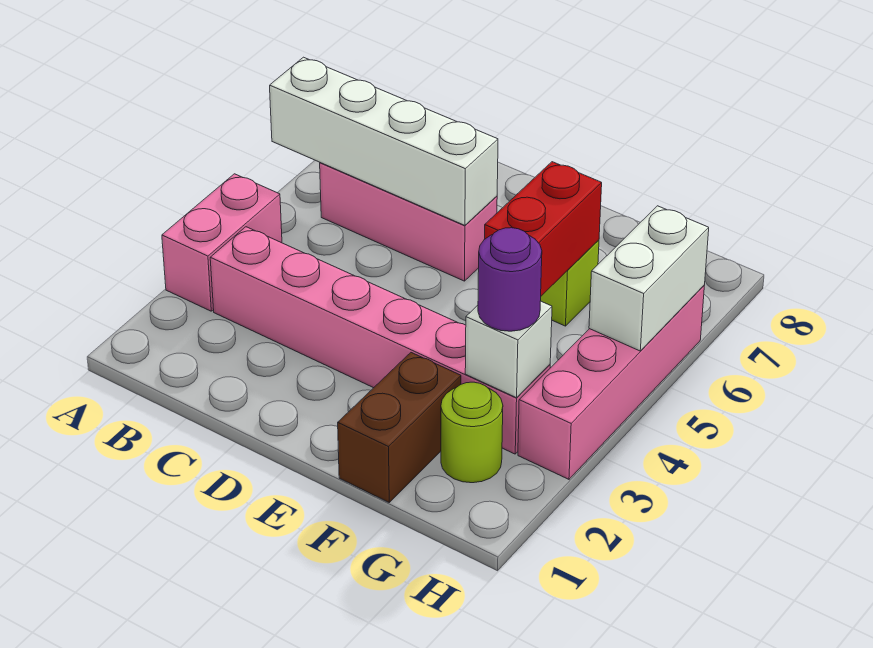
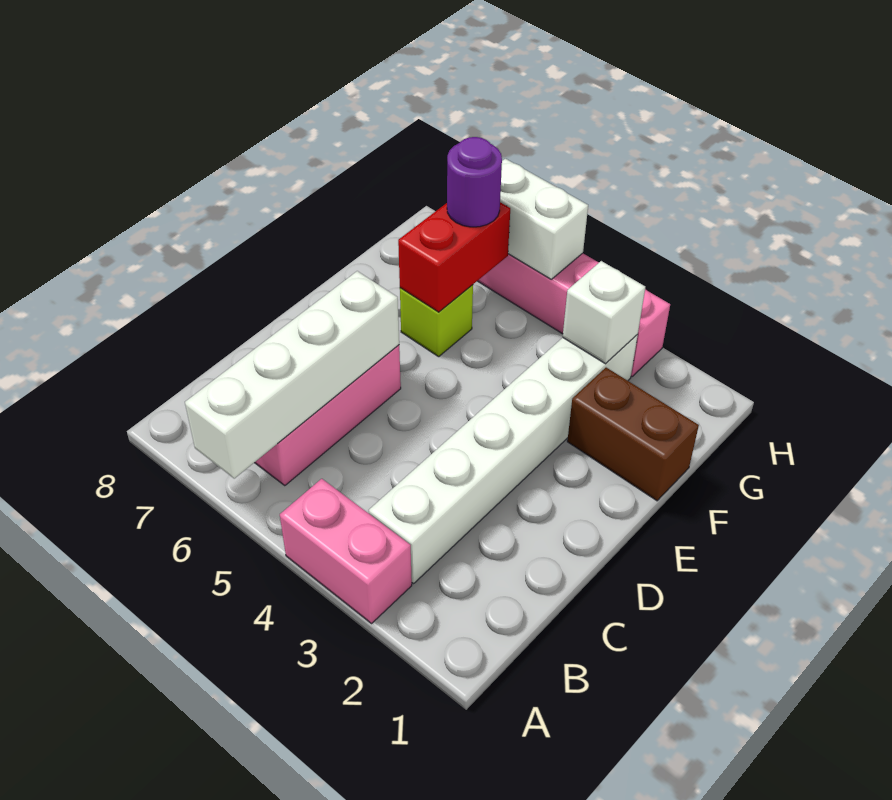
pink 1x6 brick [210,227,550,454] -> white 1x6 brick [369,335,638,584]
red 1x2 brick [485,162,602,296] -> red 1x2 brick turned to [398,202,510,312]
lime 1x1 round brick [441,382,503,483] -> none
purple 1x1 round brick [478,228,542,331] -> purple 1x1 round brick moved to [447,137,502,227]

